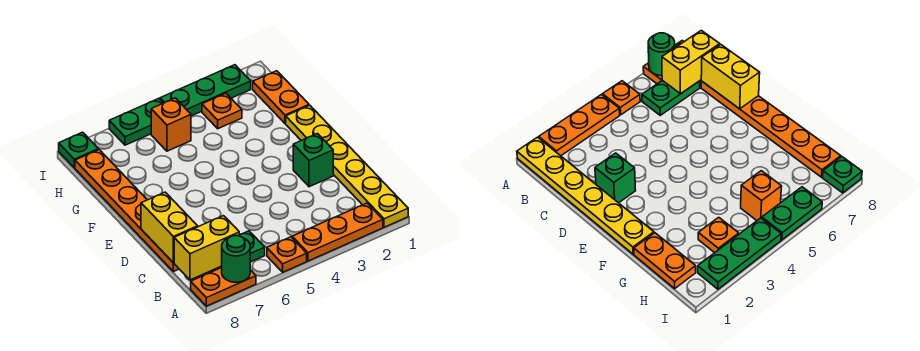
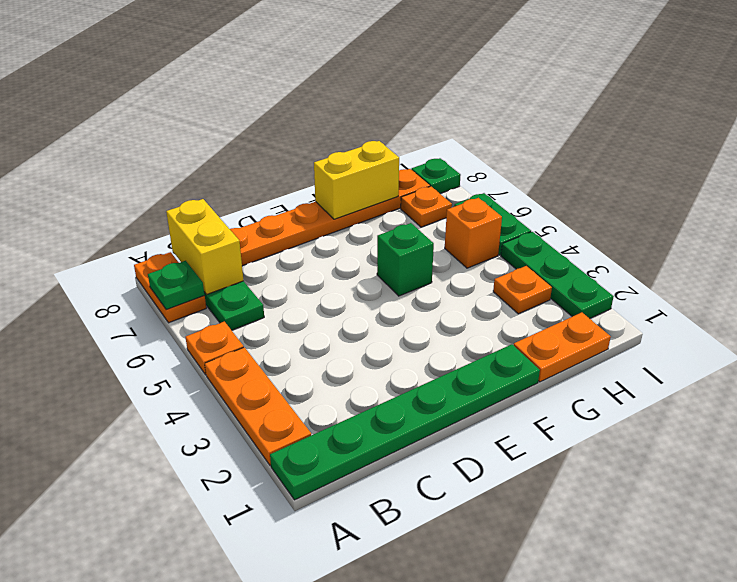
yellow 1x6 plate [286,105,408,227] -> green 1x6 plate [270,344,540,500]
green 1x1 round brick [222,235,250,282] -> green 1x1 plate [148,261,205,310]
yellow 1x2 brick [141,192,198,263] -> yellow 1x2 brick moved to [314,141,399,219]
green 1x1 brick [293,134,333,187] -> green 1x1 brick moved to [377,223,434,296]
none -> orange 1x1 plate [401,186,452,227]

